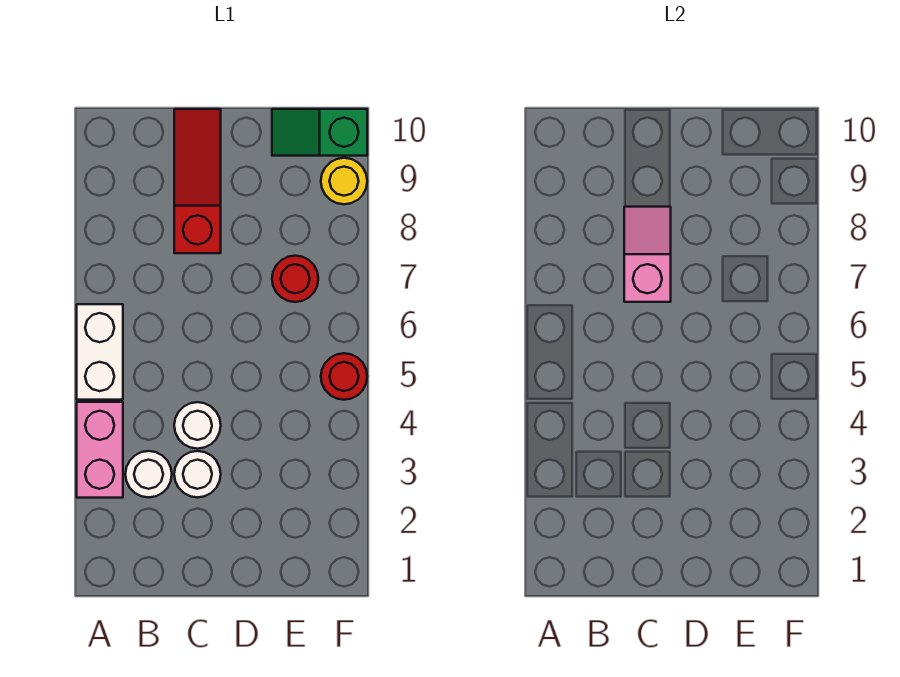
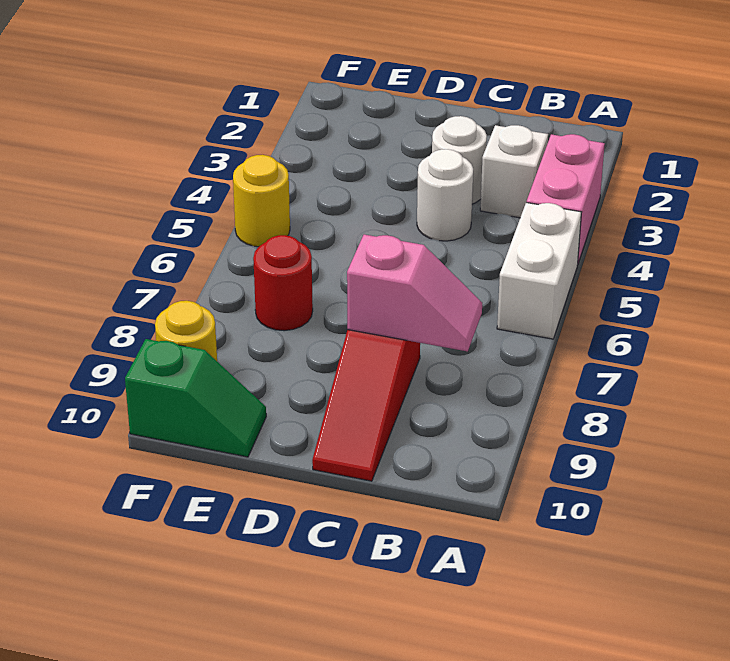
white 1x1 round brick [125,451,172,497] -> white 1x1 brick [480,125,548,218]
pink 1x2 slope [624,207,671,302] -> pink 1x2 slope turned to [347,235,482,351]
red 1x1 round brick [321,353,367,400] -> yellow 1x1 round brick [233,155,290,247]

